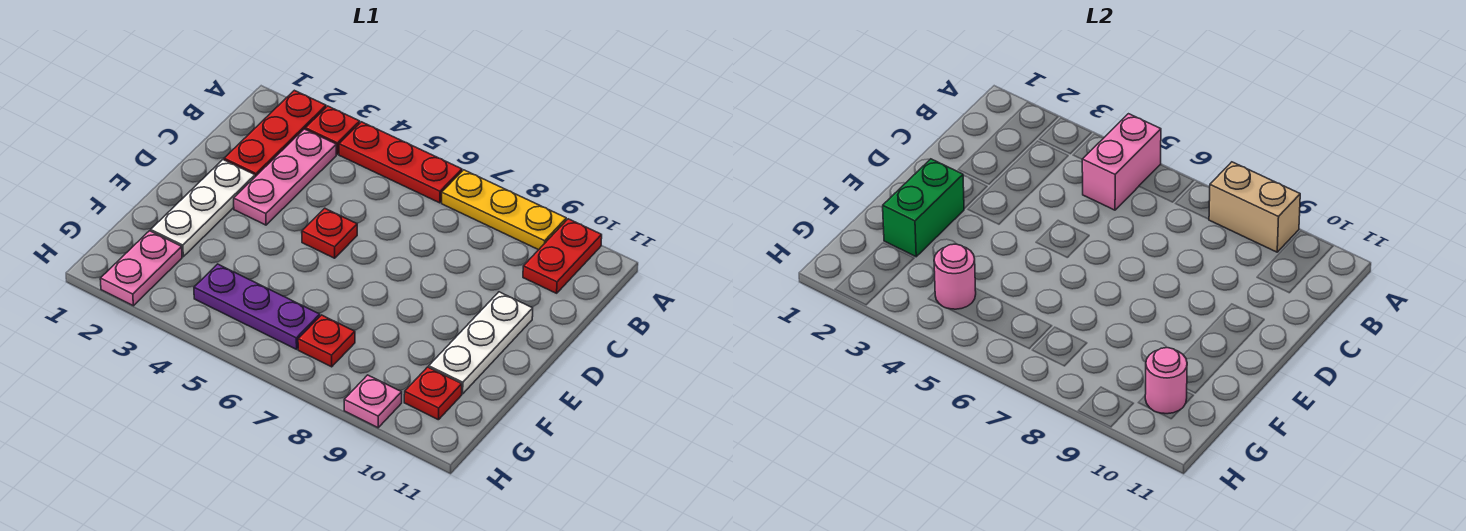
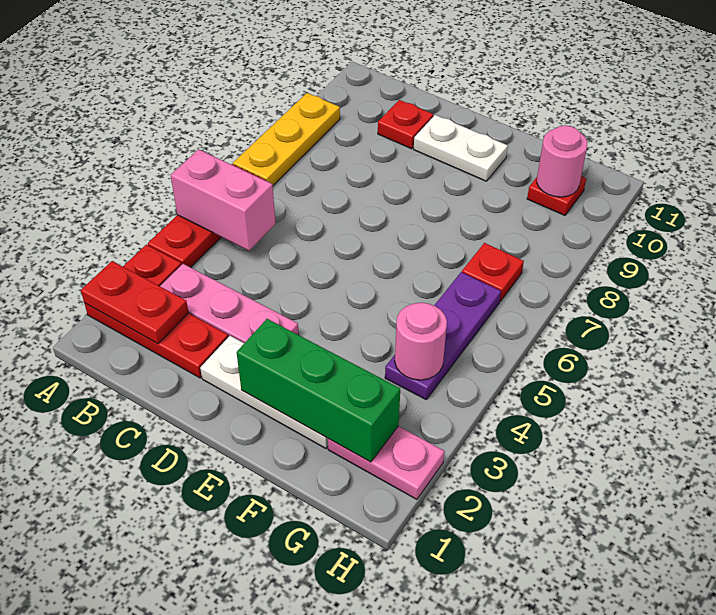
tan 1x2 brick [1209,162,1300,252] -> none
red 1x2 plate [523,219,602,293] -> red 1x2 plate moved to [81,261,188,344]
red 1x1 plate [302,208,357,258] -> red 1x1 plate moved to [378,100,433,149]
white 1x3 plate [429,292,533,394] -> white 1x2 plate [414,115,508,181]
green 1x2 brick [883,159,964,257] -> green 1x3 brick [236,319,400,462]
pink 1x1 plate [344,375,402,428] -> none

